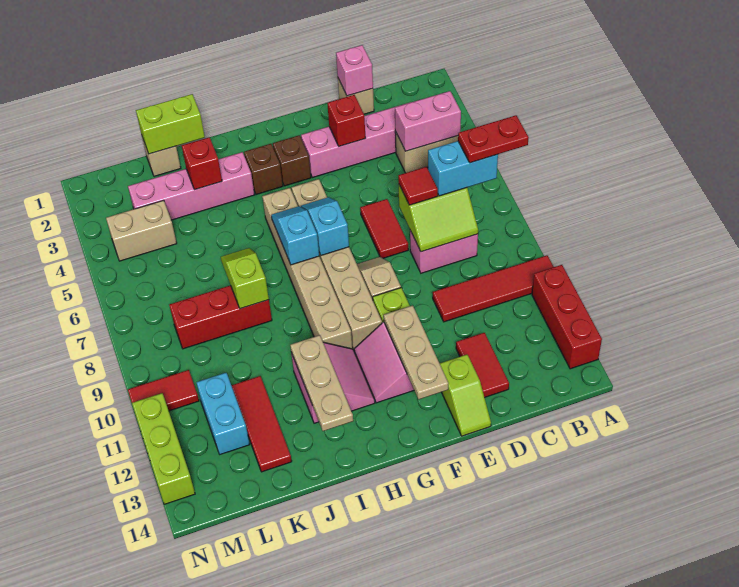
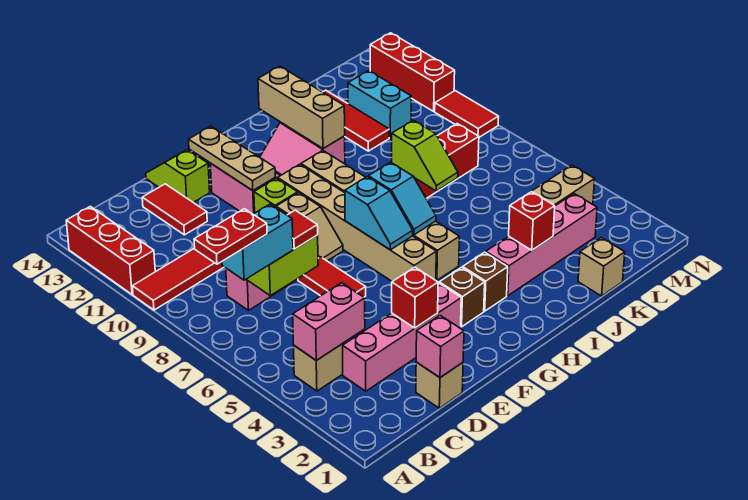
tan 1x3 plate [290,335,353,431] -> tan 1x3 brick [258,66,345,149]
lime 1x2 brick [136,94,205,154] -> none
red 1x2 tile [128,370,199,411] -> red 1x2 tile turned to [435,91,499,137]
lime 1x3 brick [132,393,195,504] -> red 1x3 brick [370,33,455,111]

